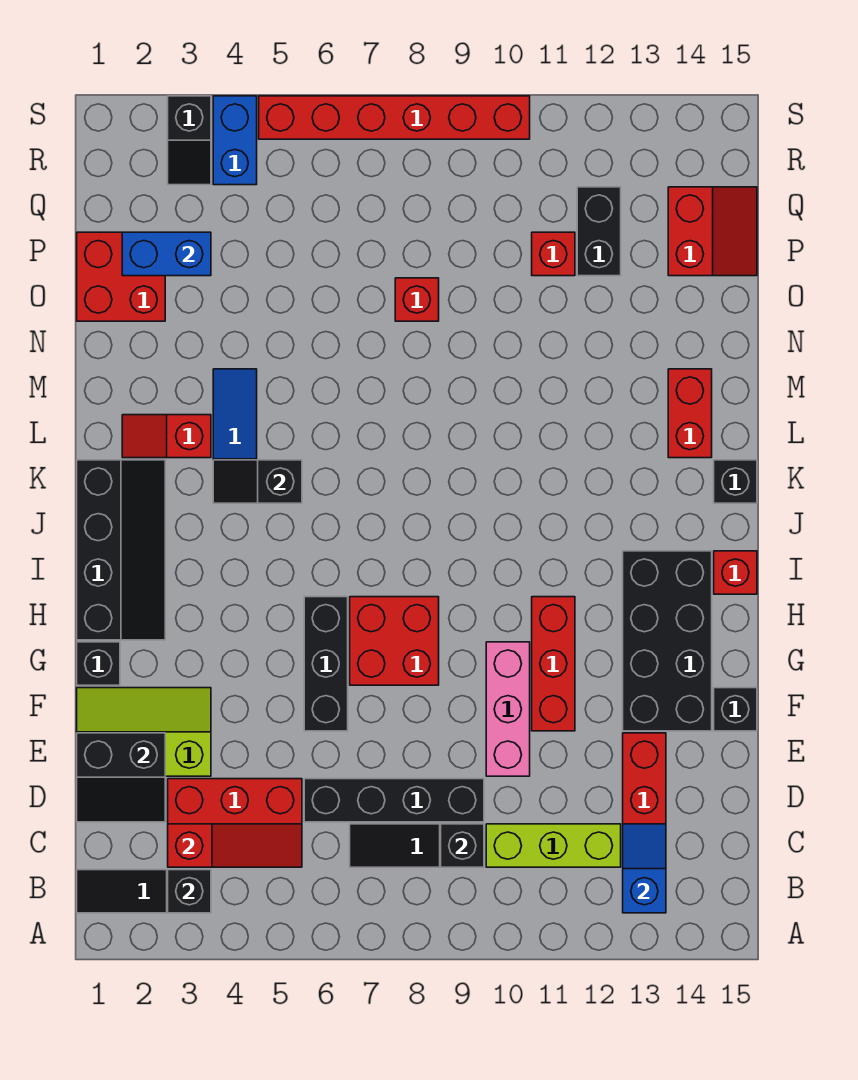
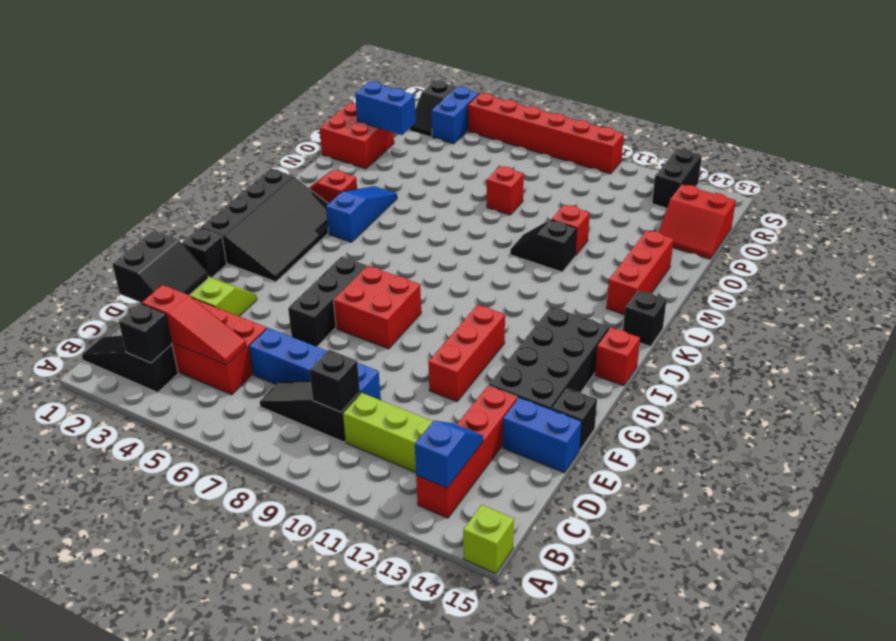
none -> lime 1x1 brick [463,505,514,574]
black 2x2 slope [77,733,165,822] -> black 2x2 slope turned to [112,231,208,303]
black 1x4 brick [304,779,484,822] -> blue 1x4 brick [249,328,381,400]
pink 1x3 brick [486,642,530,776] -> none
none -> blue 1x2 brick [503,397,582,473]
black 2x4 slope [77,460,165,640] -> black 3x4 slope [200,169,328,282]
black 1x2 slope [213,460,302,503] -> black 1x2 slope moved to [510,220,577,272]
red 1x2 brick [668,369,712,458] -> red 1x3 brick [607,230,674,314]
red 1x1 brick [532,232,575,276] -> red 1x1 brick moved to [551,205,590,256]
black 1x2 brick [577,187,621,276] -> black 1x2 brick moved to [652,149,702,208]
red 2x2 slope [668,187,757,276] -> red 2x2 slope turned to [659,184,736,259]

